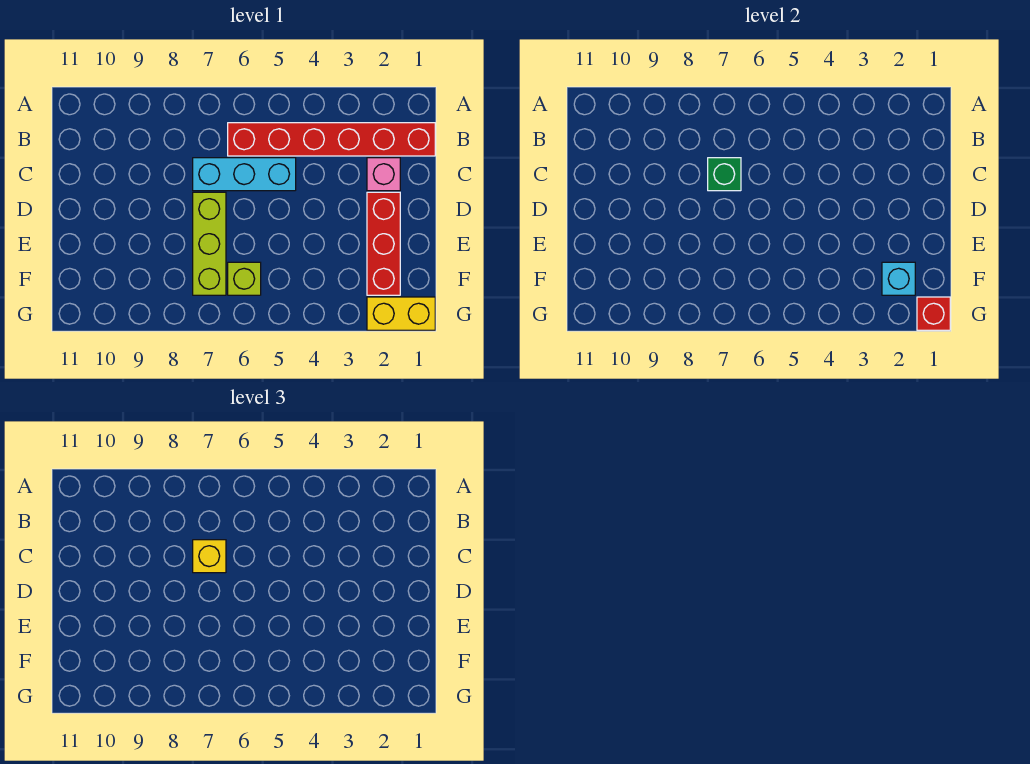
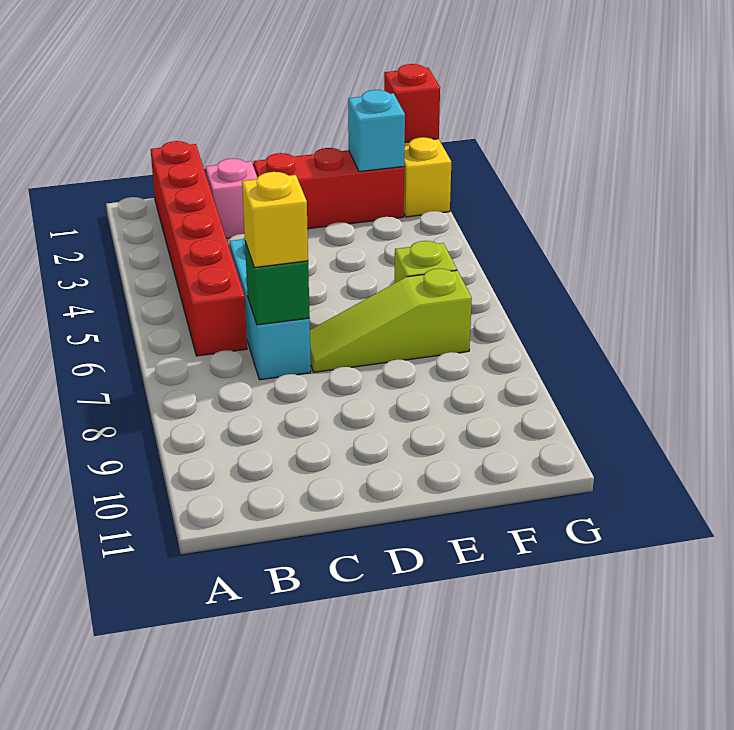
lime 1x3 brick [193,192,226,295] -> lime 1x3 slope [310,269,472,372]

